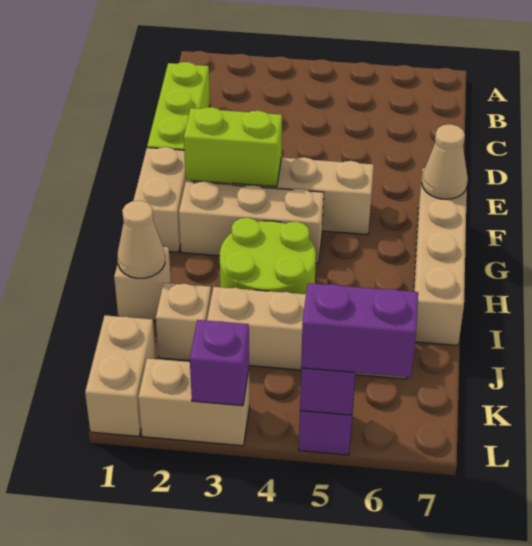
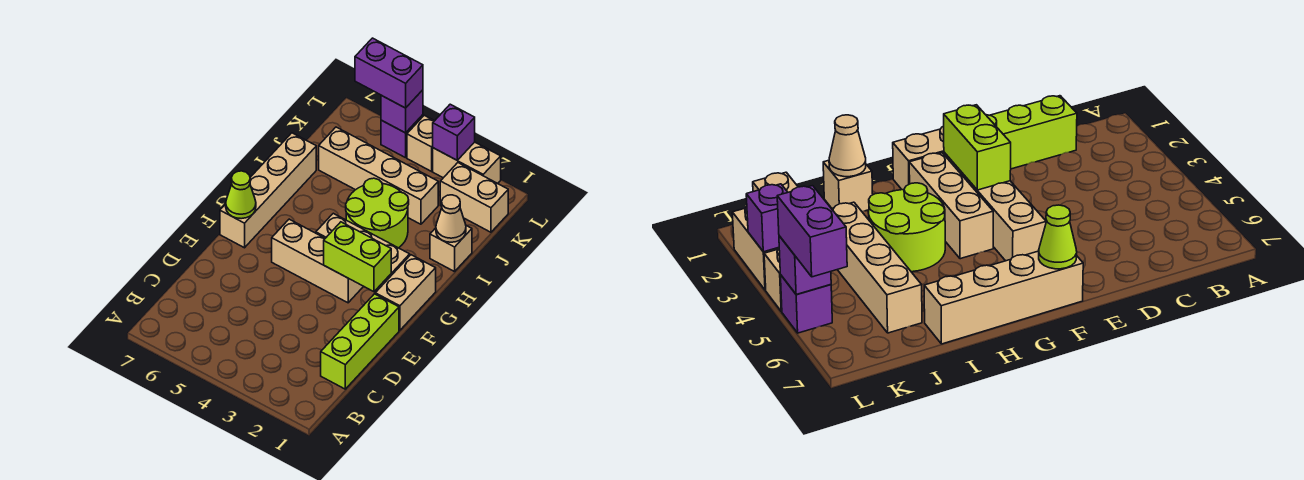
tan 1x1 cone [422,124,468,199] -> lime 1x1 cone [226,171,256,219]
tan 1x1 brick [156,283,211,361] -> tan 1x1 brick moved to [407,115,434,171]
tan 1x2 brick [85,315,156,436] -> tan 1x2 brick turned to [440,163,508,232]

